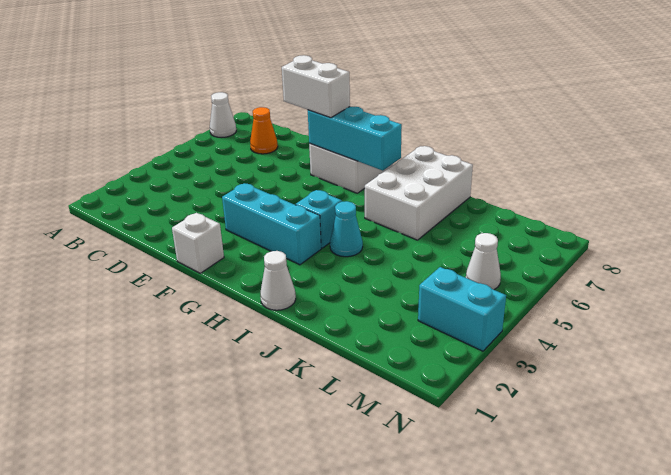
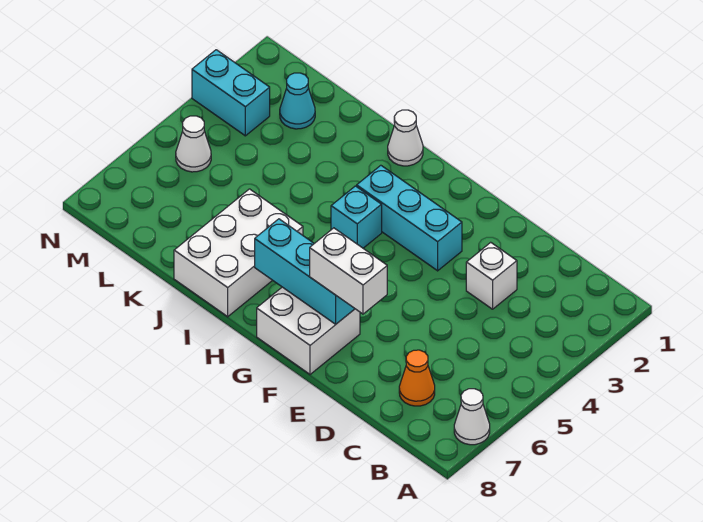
white 1x1 brick [172,213,224,273] -> white 1x1 brick moved to [466,242,517,309]
cyan 1x1 cone [330,201,363,257] -> cyan 1x1 cone moved to [280,73,315,129]

